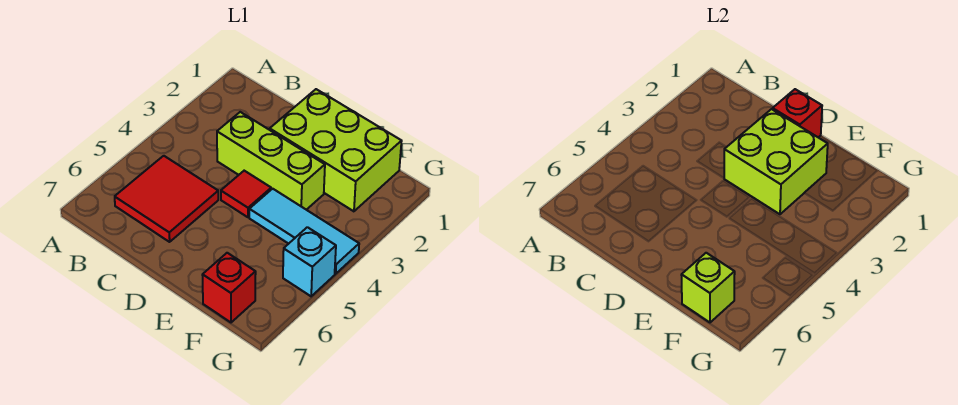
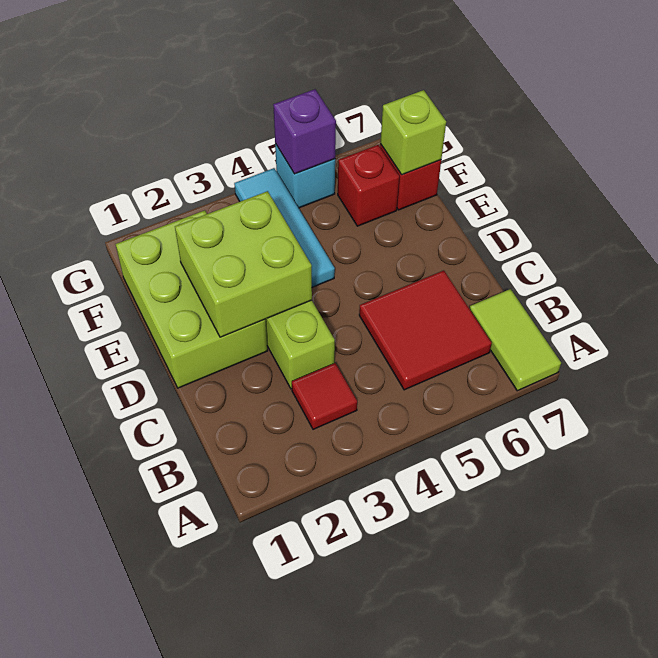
none -> lime 1x2 tile [470,289,561,391]
red 1x1 brick [773,89,822,137] -> red 1x1 brick moved to [338,145,399,226]
red 1x1 tile [221,171,271,217] -> red 1x1 tile moved to [292,363,357,429]
none -> purple 1x1 brick [273,89,336,174]

